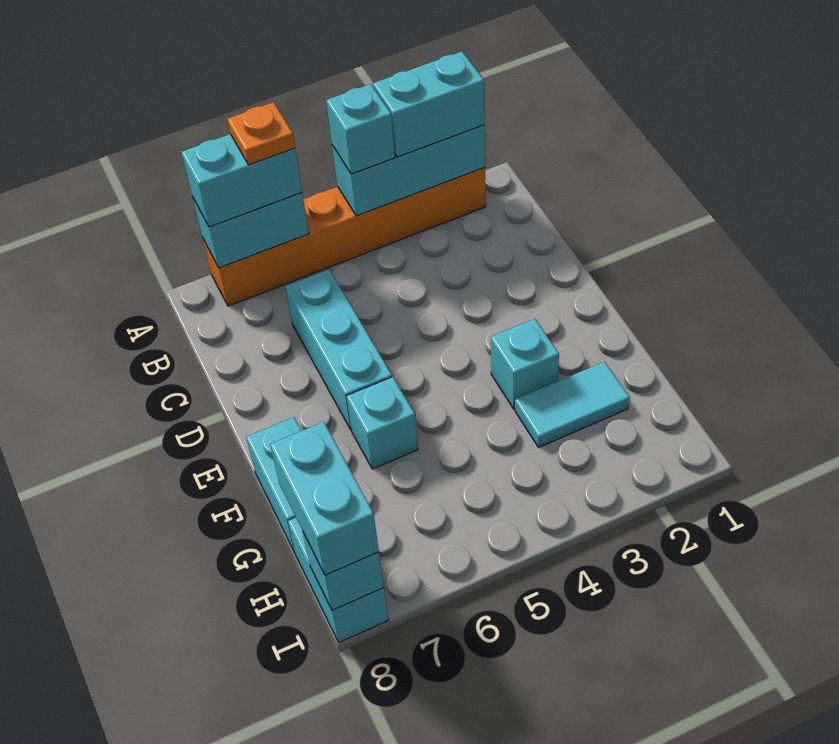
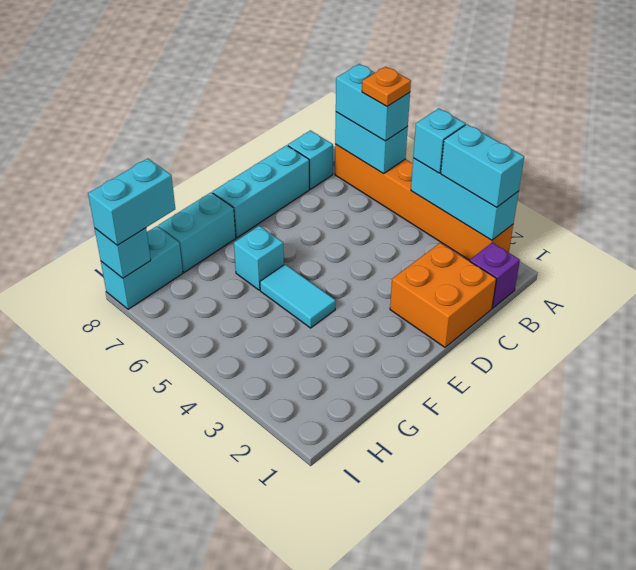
none -> purple 1x1 brick [470,243,520,308]
none -> orange 2x2 brick [390,243,496,347]
cyan 1x3 brick [285,269,392,430] -> cyan 1x3 brick moved to [212,145,309,238]
cyan 1x1 brick [491,319,559,409] -> cyan 1x1 brick moved to [288,130,333,189]
cyan 1x2 tile [515,362,630,448] -> cyan 1x2 tile moved to [260,264,336,328]

